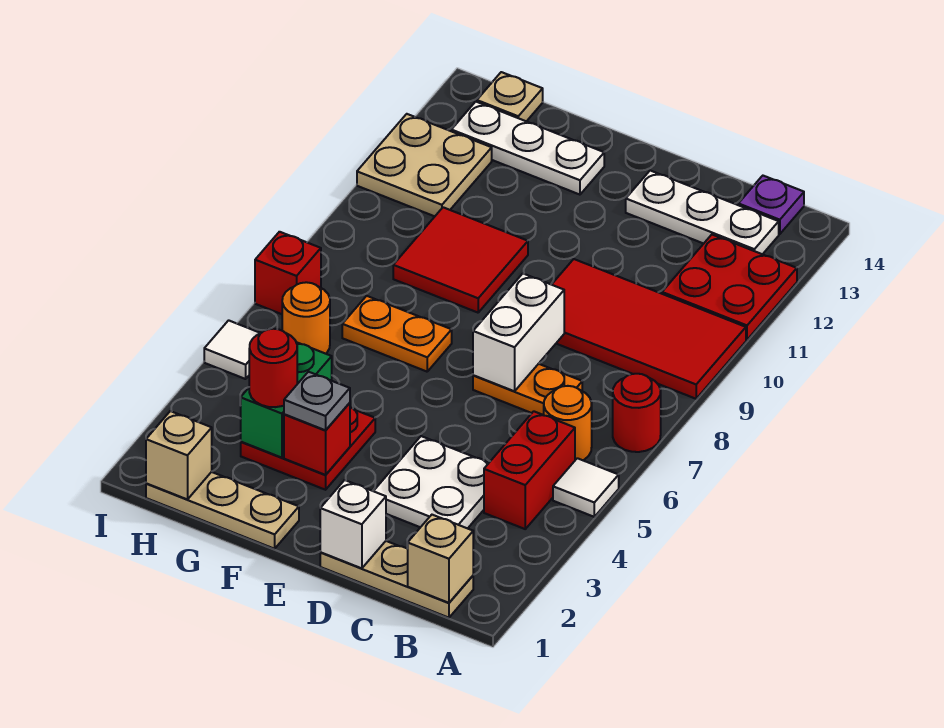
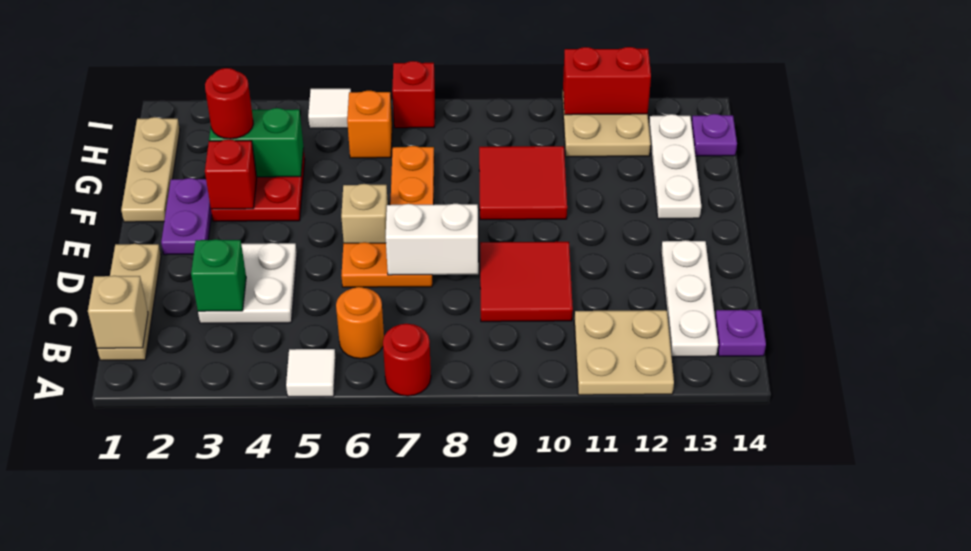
red 2x4 tile [552,259,746,399] -> red 2x2 tile [480,242,573,322]
red 2x2 plate [662,235,797,340] -> tan 2x2 plate [574,310,674,395]
red 1x2 brick [484,411,575,529] -> red 1x2 brick moved to [563,47,651,115]
none -> green 1x1 brick [191,239,246,311]
orange 1x2 plate [473,364,582,415] -> orange 1x2 plate turned to [341,242,432,287]
white 1x1 brick [320,480,386,568] -> none
none -> purple 1x2 plate [161,178,212,255]
grey 1x1 plate [284,372,350,430] -> none
tan 1x1 brick [146,411,212,499] -> tan 1x1 brick moved to [341,184,388,243]
orange 1x1 round brick [282,282,330,354] -> orange 1x1 brick [347,91,392,158]
tan 1x1 plate [477,72,543,121] -> purple 1x1 plate [692,114,737,156]

